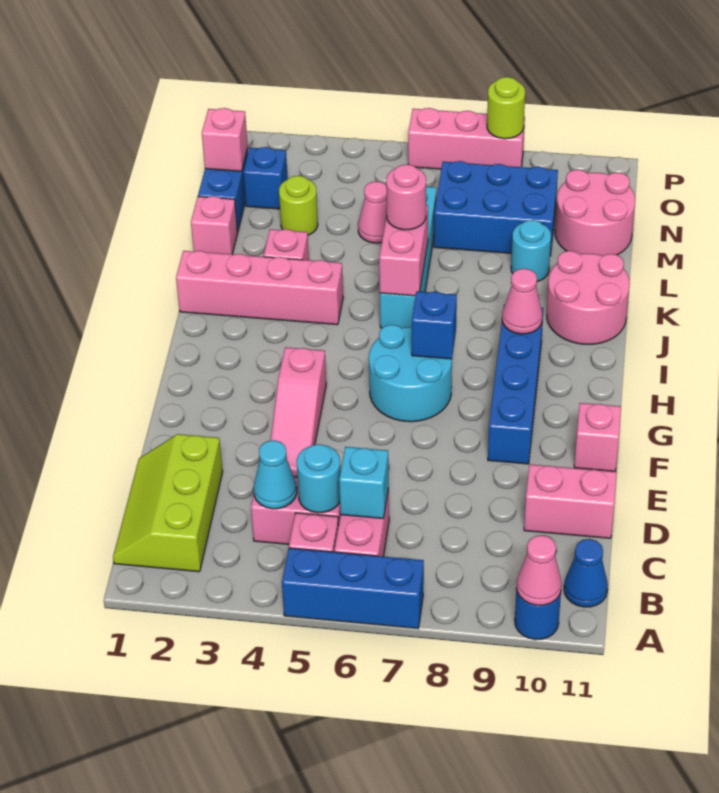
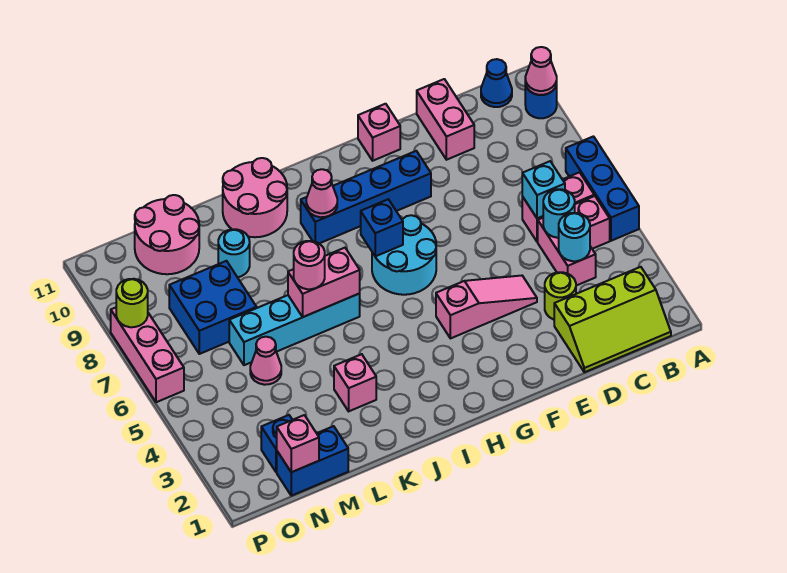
cyan 1x1 cone [254,440,297,509] -> cyan 1x1 round brick [559,213,590,261]
pink 1x4 brick [176,251,343,325] -> none
pink 1x1 brick [191,196,238,254] -> none
lime 1x1 round brick [279,176,318,235] -> lime 1x1 round brick moved to [545,272,576,320]
blue 2x3 brick [434,161,558,256] -> blue 2x2 brick [169,261,257,354]

